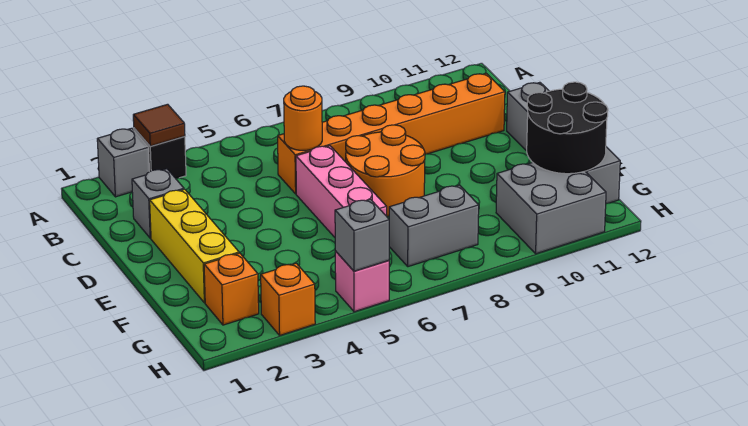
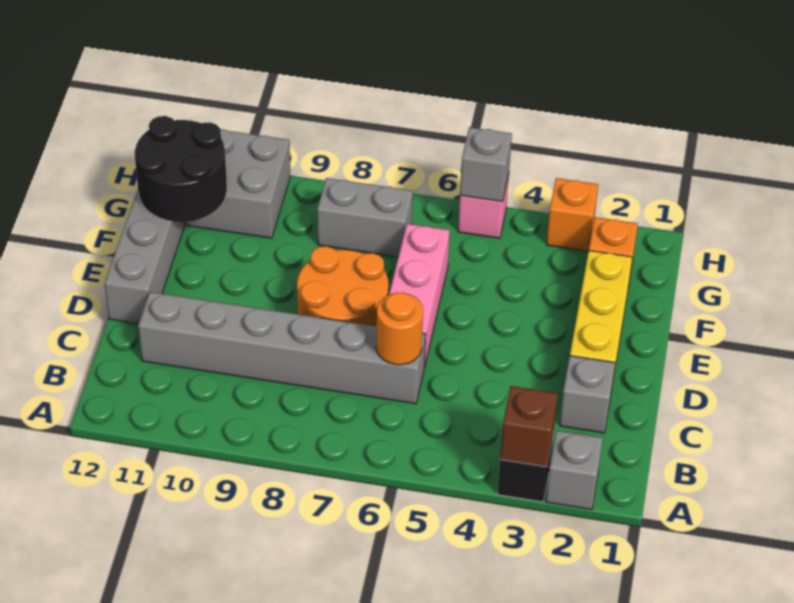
brown 1x1 tile [133,104,185,146] -> brown 1x1 brick [500,386,558,467]
orange 1x6 brick [278,73,505,194] -> grey 1x6 brick [138,292,426,404]

